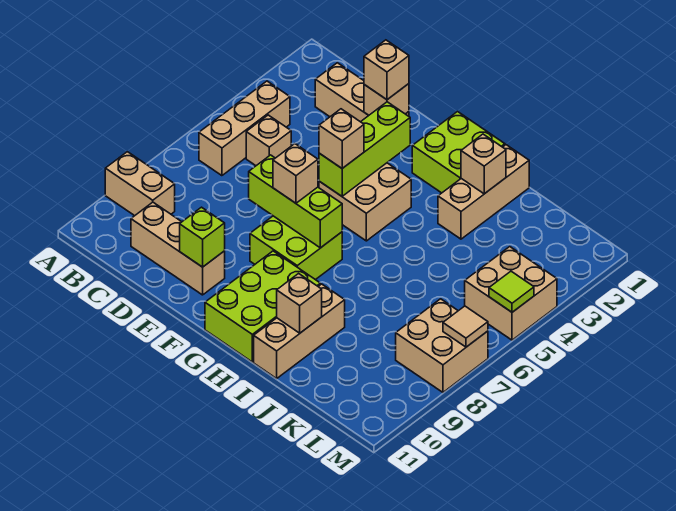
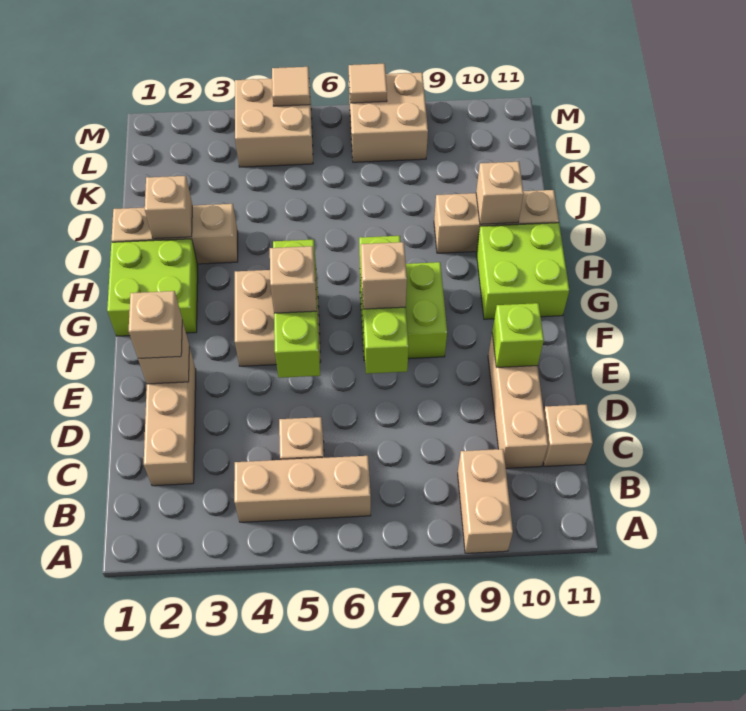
none -> tan 1x1 brick [543,404,593,466]
lime 1x3 brick [319,102,410,196] -> lime 1x3 brick turned to [273,239,320,378]
lime 2x3 brick [205,251,320,362] -> lime 2x2 brick [476,223,569,319]
lime 1x1 tile [489,271,534,312] -> tan 1x1 tile [272,67,310,106]

